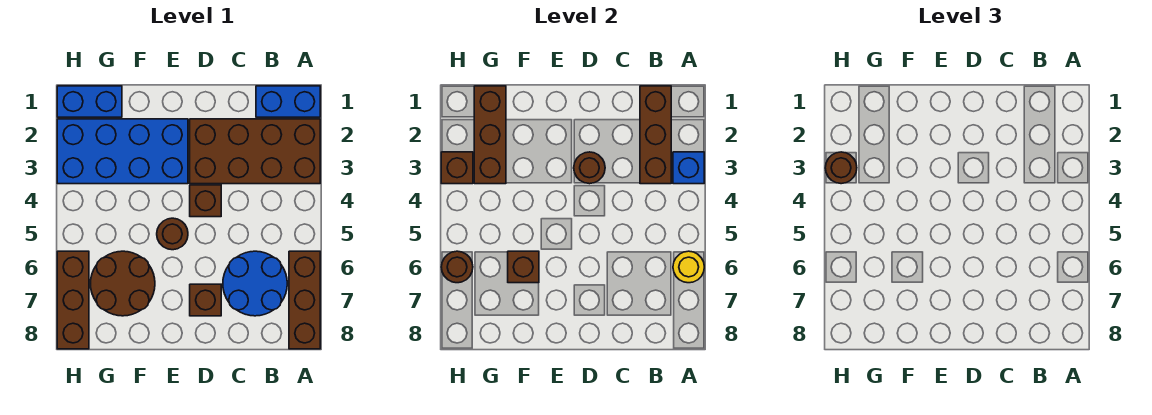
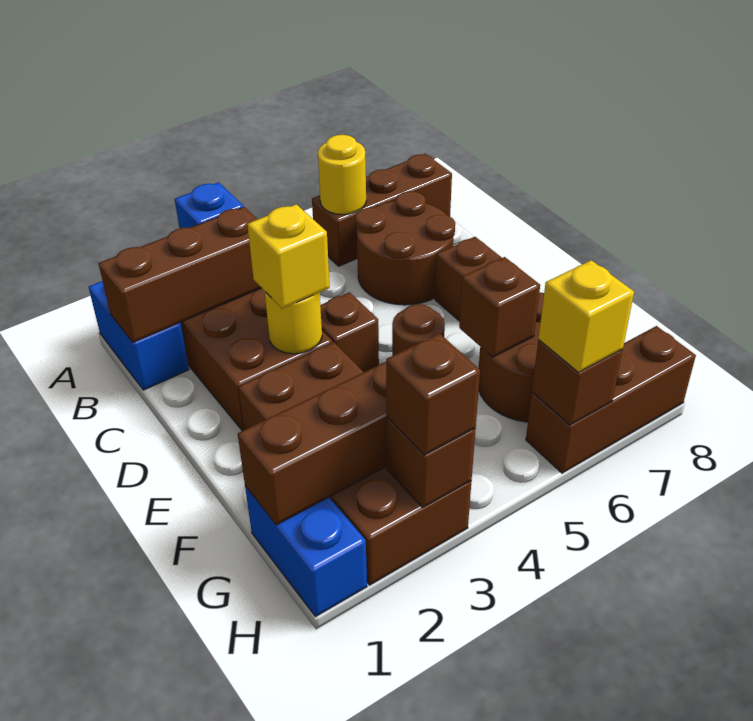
blue 2x2 round brick [223,251,287,316] -> brown 2x2 round brick [356,191,455,305]
brown 1x1 round brick [574,152,605,184] -> yellow 1x1 round brick [265,292,322,354]
none -> yellow 1x1 brick [247,204,330,309]
blue 2x4 brick [57,119,188,184] -> brown 2x4 brick [238,342,471,585]
brown 1x1 round brick [825,152,857,184] -> brown 1x1 brick [386,333,480,455]
brown 1x1 round brick [441,251,473,283] -> brown 1x1 brick [532,340,623,425]
none -> yellow 1x1 brick [538,260,634,372]

